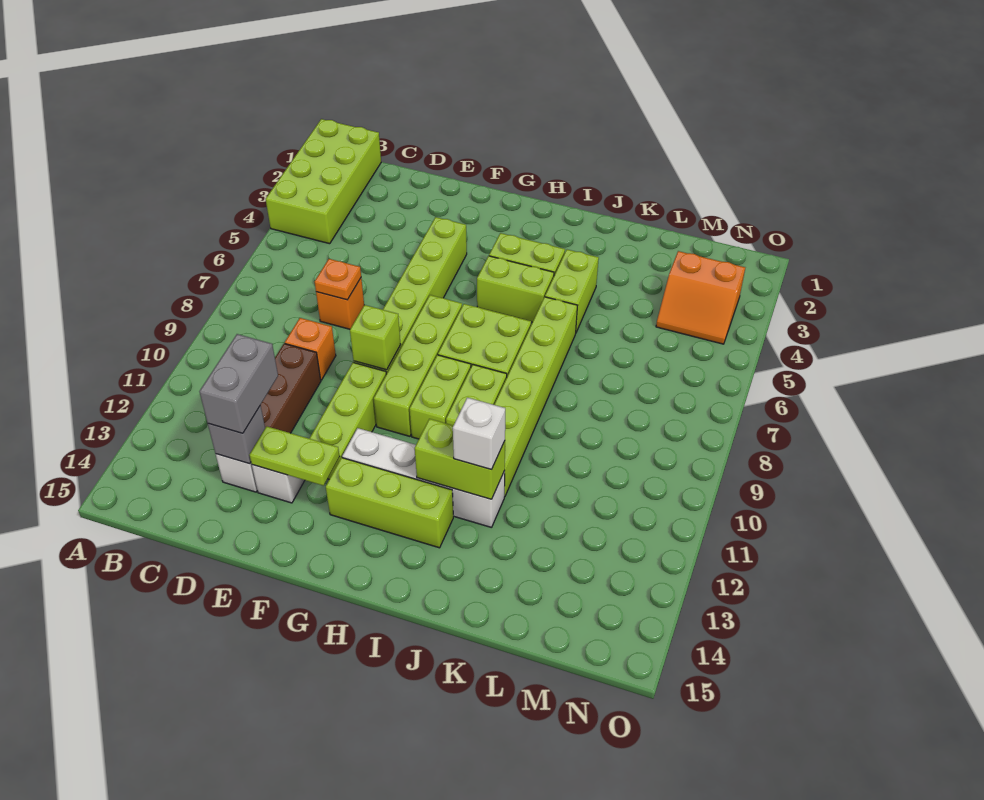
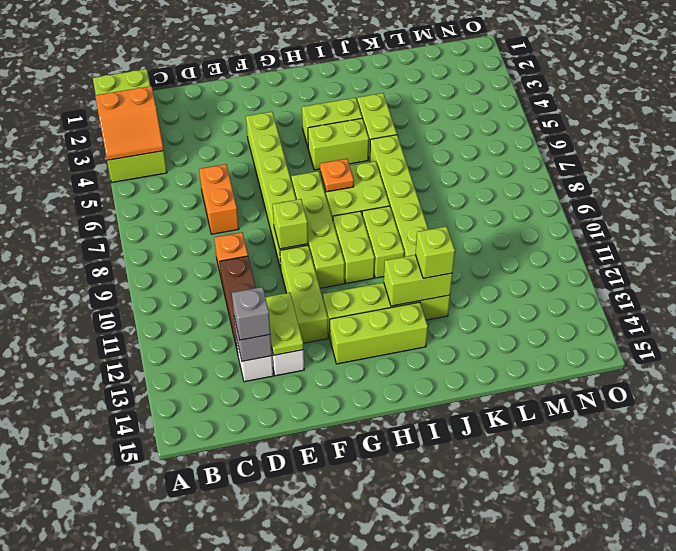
orange 1x1 brick [316,278,364,329] -> orange 1x2 brick [199,164,239,234]
orange 1x1 plate [314,259,361,300] -> orange 1x1 plate moved to [320,159,354,192]
grey 1x2 brick [199,334,278,433] -> grey 1x1 brick [232,287,270,340]
lime 1x2 plate [250,426,339,486] -> lime 1x2 plate turned to [265,293,303,355]
white 1x4 brick [342,428,505,528] -> lime 1x4 brick [323,283,450,338]
white 1x1 brick [453,398,505,470] -> lime 1x1 brick [415,226,455,278]
orange 2x2 slope [656,251,745,344] -> orange 2x2 slope moved to [95,86,164,160]

